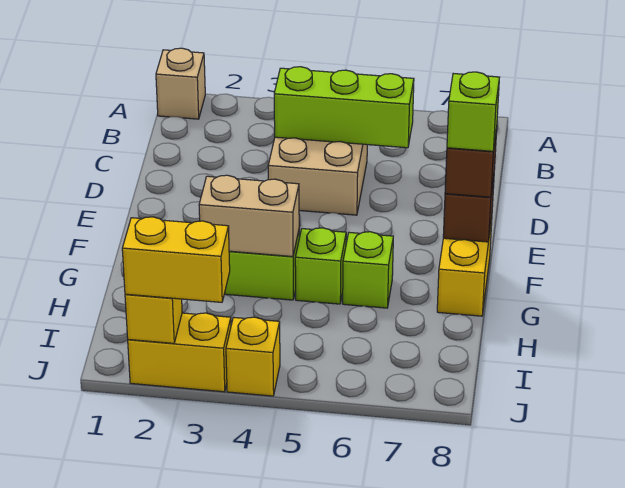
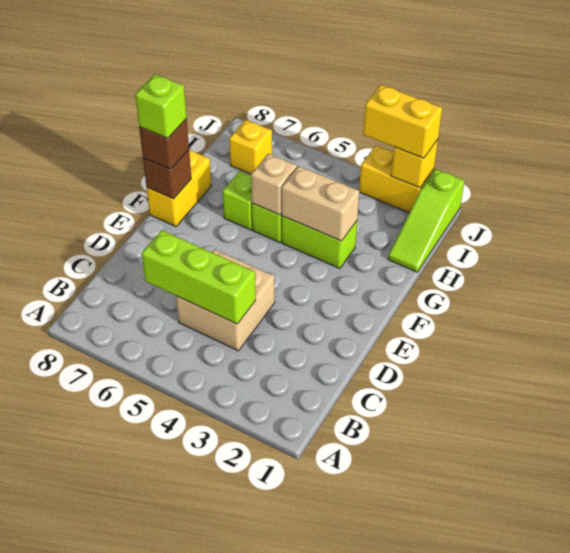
tan 1x1 brick [156,48,205,119] -> tan 1x1 brick moved to [251,154,297,215]
none -> lime 1x3 slope [388,169,465,272]
yellow 1x1 brick [226,317,280,396] -> yellow 1x1 brick moved to [229,120,272,174]

